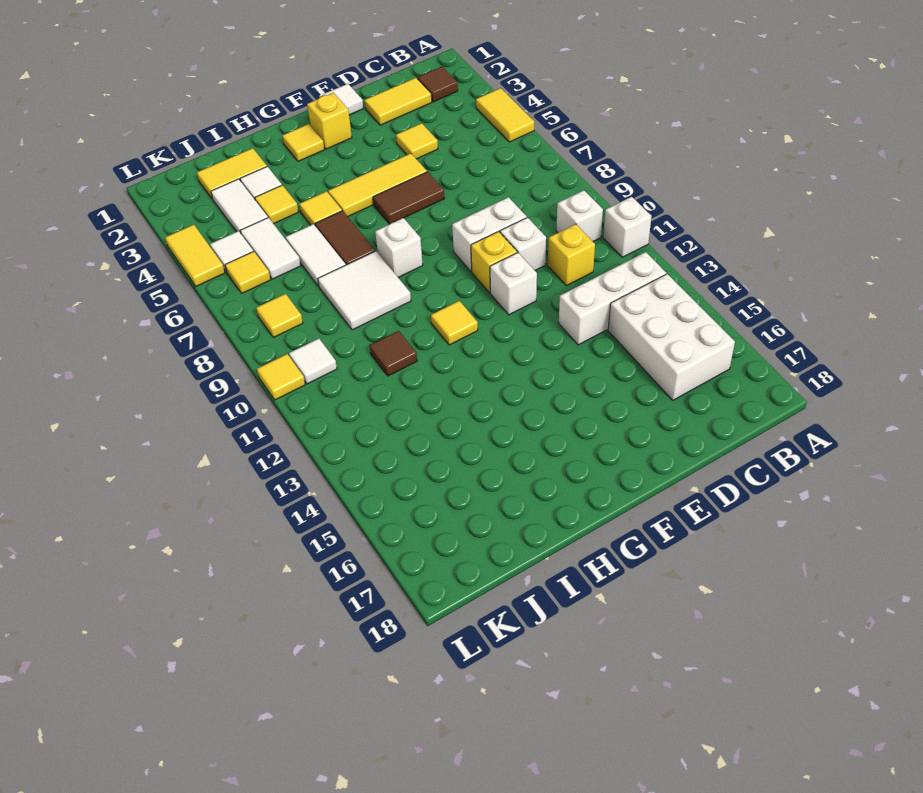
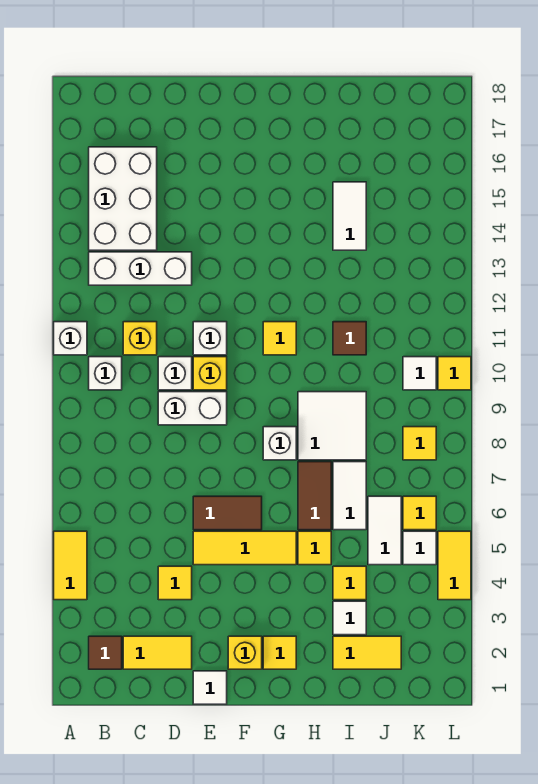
white 1x2 tile [211,179,268,233] -> white 1x2 tile moved to [333,182,366,250]

